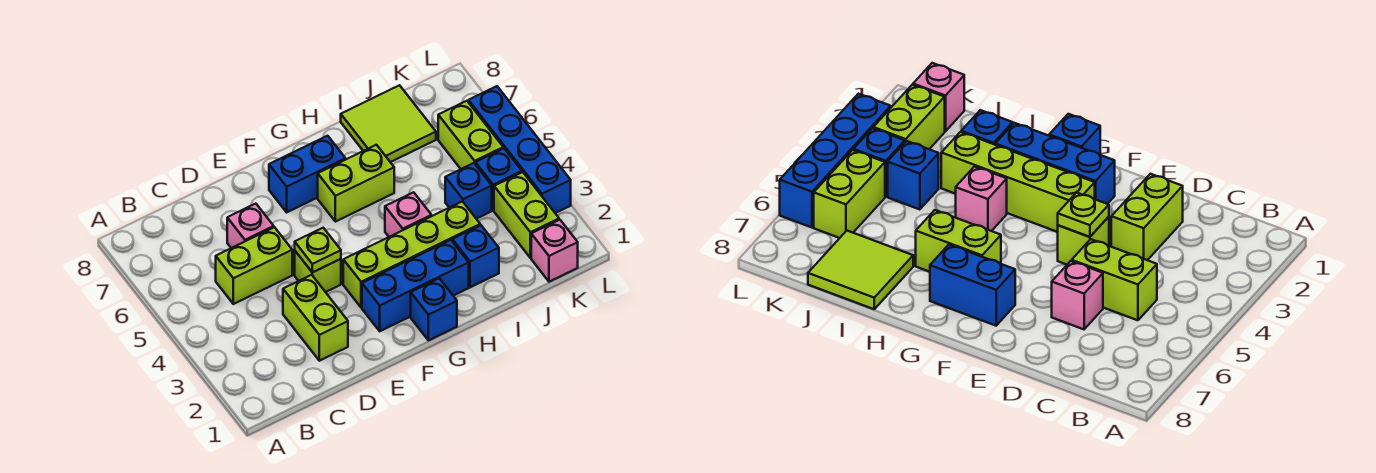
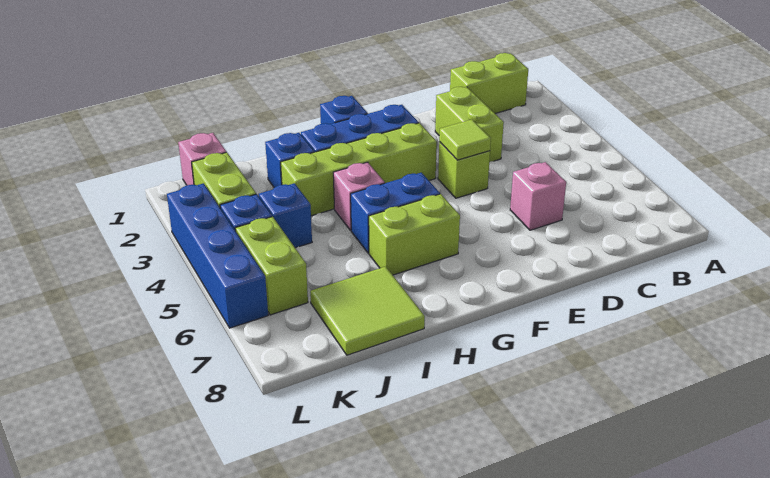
lime 1x2 brick [216,227,292,304] -> lime 1x2 brick moved to [450,53,528,113]
lime 1x1 plate [295,228,341,272] -> lime 1x1 tile [439,120,491,160]
blue 1x2 brick [269,136,346,212] -> blue 1x2 brick moved to [351,173,440,253]

